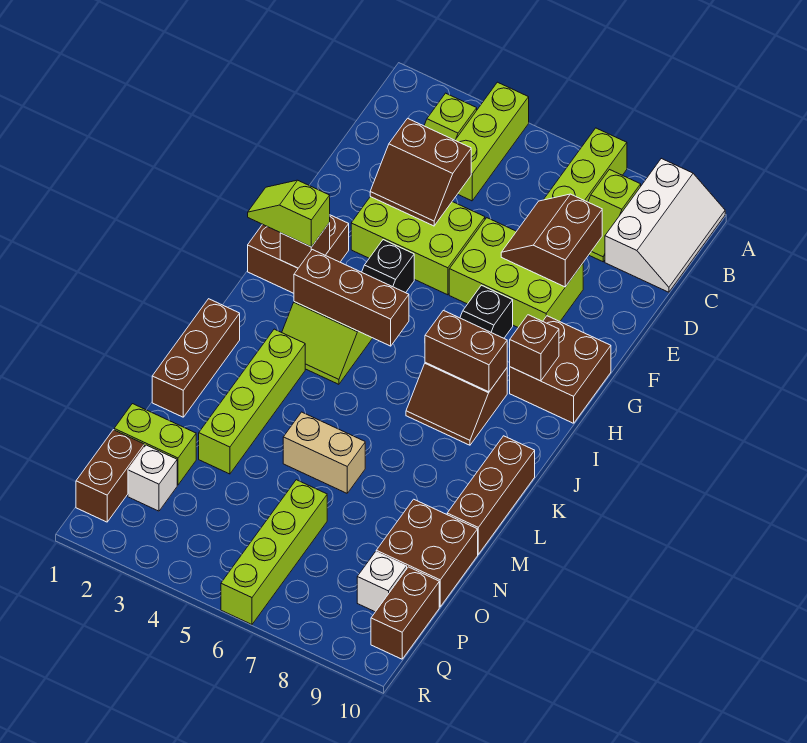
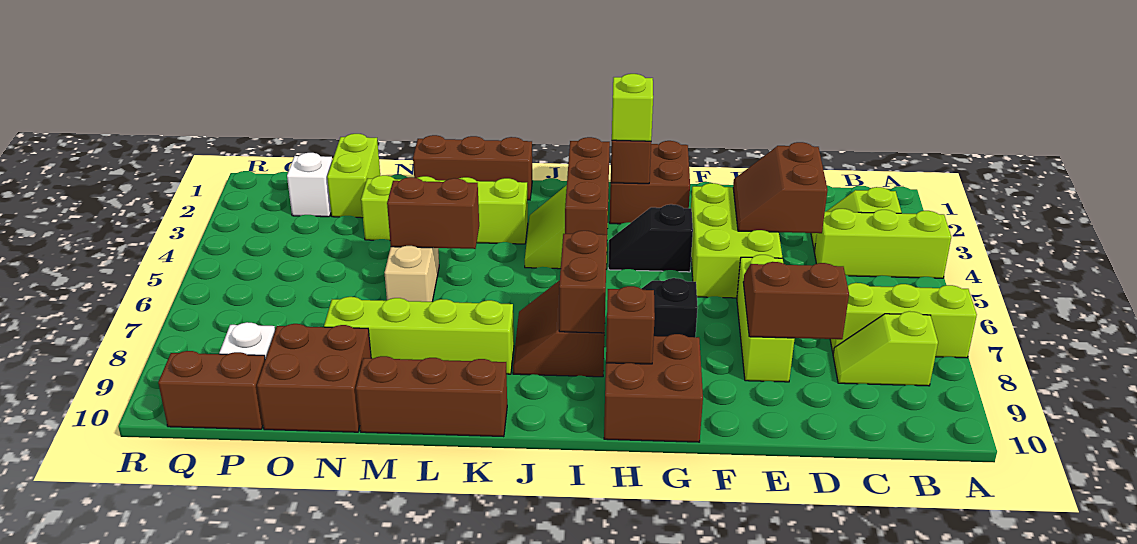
white 2x3 slope [605,158,725,292] -> none
lime 2x3 brick [449,218,583,327] -> lime 1x3 brick [737,255,795,382]
lime 1x4 brick [221,480,327,624] -> lime 1x4 brick moved to [324,297,514,374]
brown 1x2 brick [76,430,144,522] -> brown 1x2 brick moved to [387,177,479,249]

